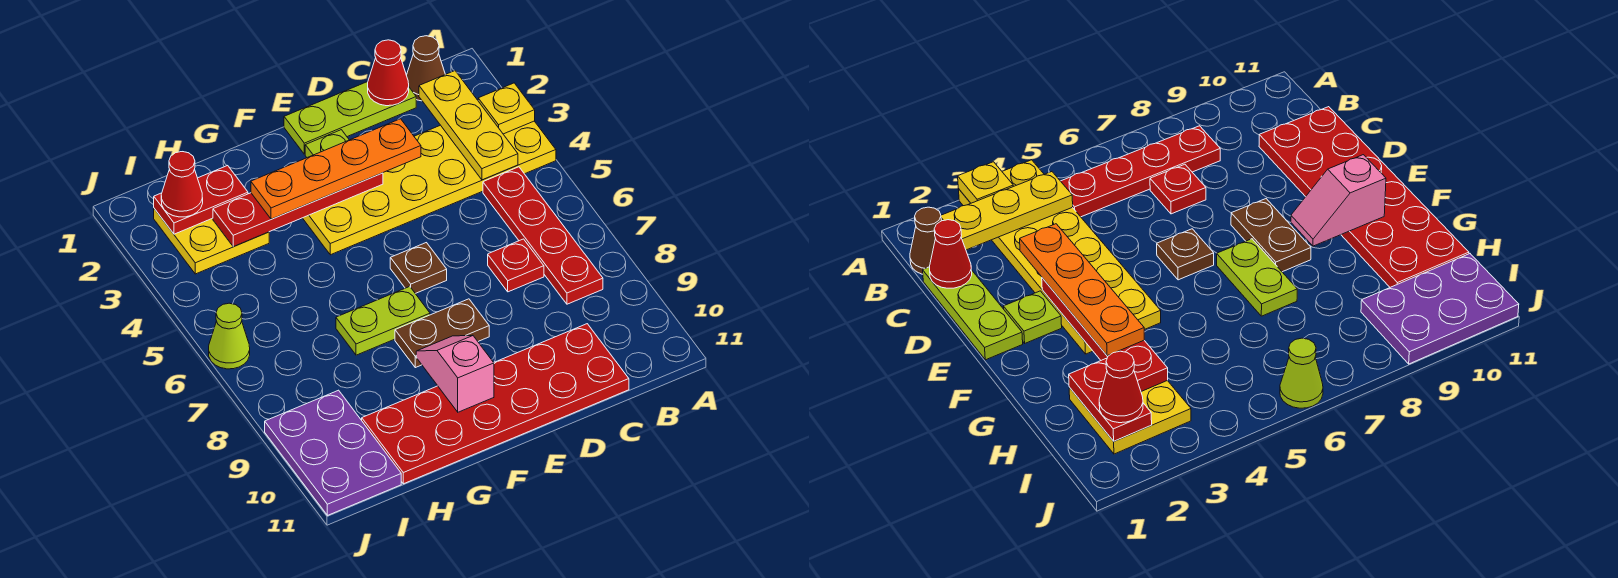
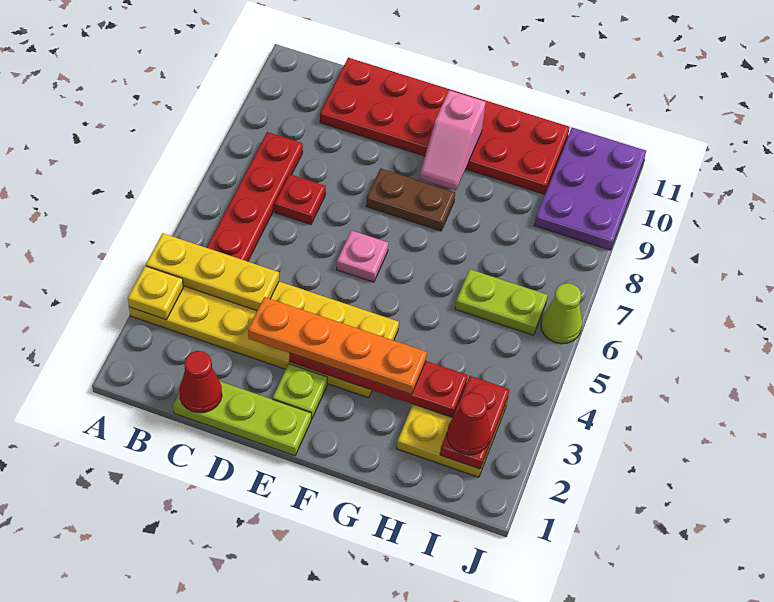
brown 1x1 cone [406,36,445,101] -> none
yellow 1x3 plate [419,71,518,180] -> yellow 1x3 plate turned to [146,233,279,311]
brown 1x1 plate [390,243,447,294] -> pink 1x1 plate [337,230,388,282]
lime 1x2 plate [336,287,430,355] -> lime 1x2 plate moved to [455,269,548,335]
red 1x2 plate [154,166,248,234] -> red 1x2 plate turned to [440,376,510,469]

